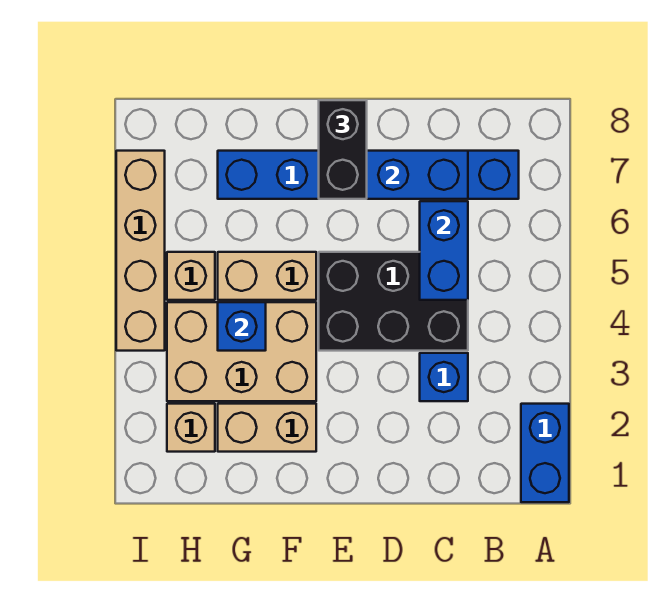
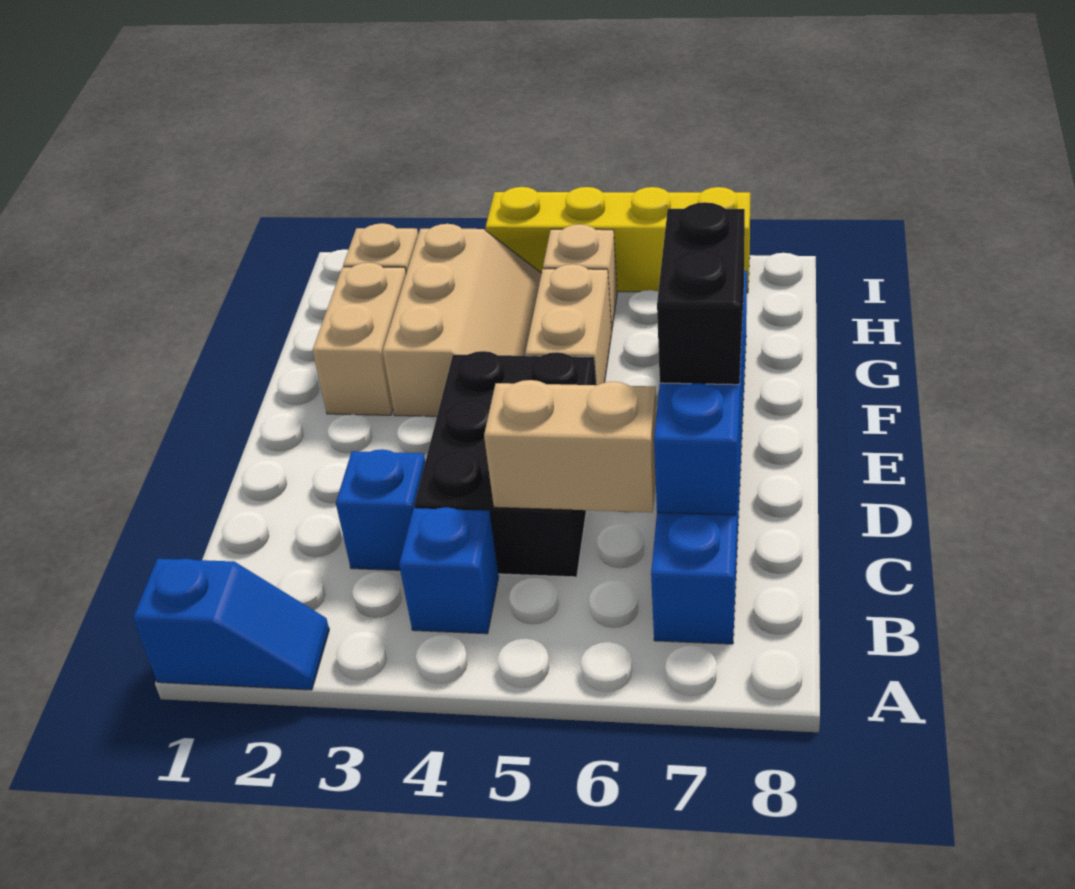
blue 1x2 brick [521,404,569,502] -> blue 1x2 slope [133,559,329,690]
blue 1x2 brick [420,201,468,300] -> tan 1x2 brick [484,380,657,512]
black 1x2 brick [319,100,367,199] -> black 1x2 brick turned to [657,202,745,385]
tan 2x3 brick [167,302,316,401] -> tan 2x3 slope [383,224,542,416]
blue 1x1 brick [218,302,266,351] -> blue 1x1 brick moved to [399,507,499,634]
tan 1x4 brick [116,151,165,351] -> yellow 1x4 brick [486,187,750,293]

